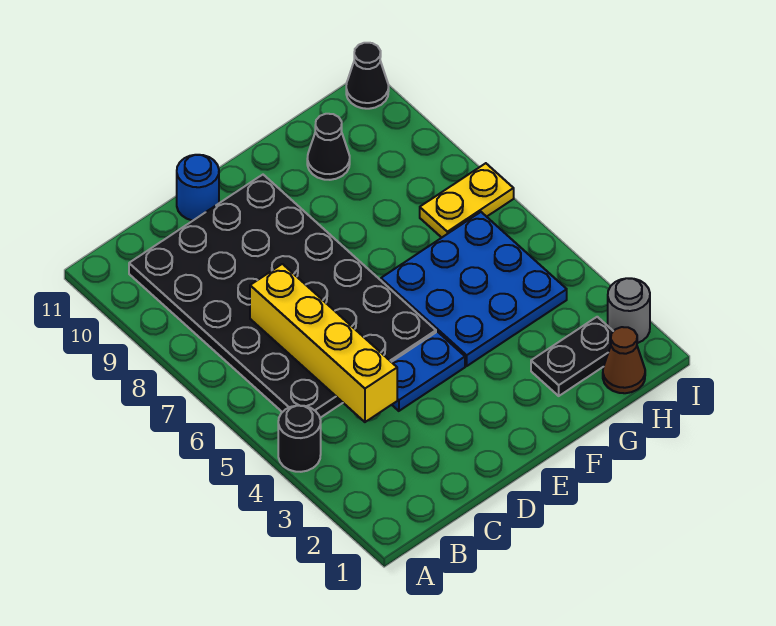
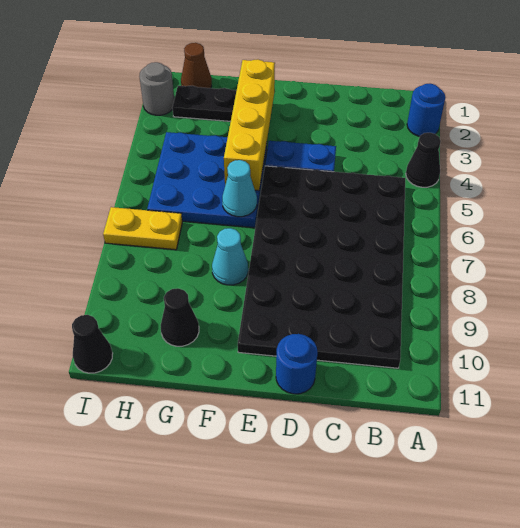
none -> blue 1x1 round brick [407,84,446,136]
black 1x1 round brick [278,406,321,472] -> black 1x1 cone [406,133,441,187]
yellow 1x4 brick [250,264,397,422] -> yellow 1x4 brick moved to [224,59,275,191]
none -> cyan 1x1 cone [222,160,257,217]
none -> cyan 1x1 cone [212,228,248,285]

